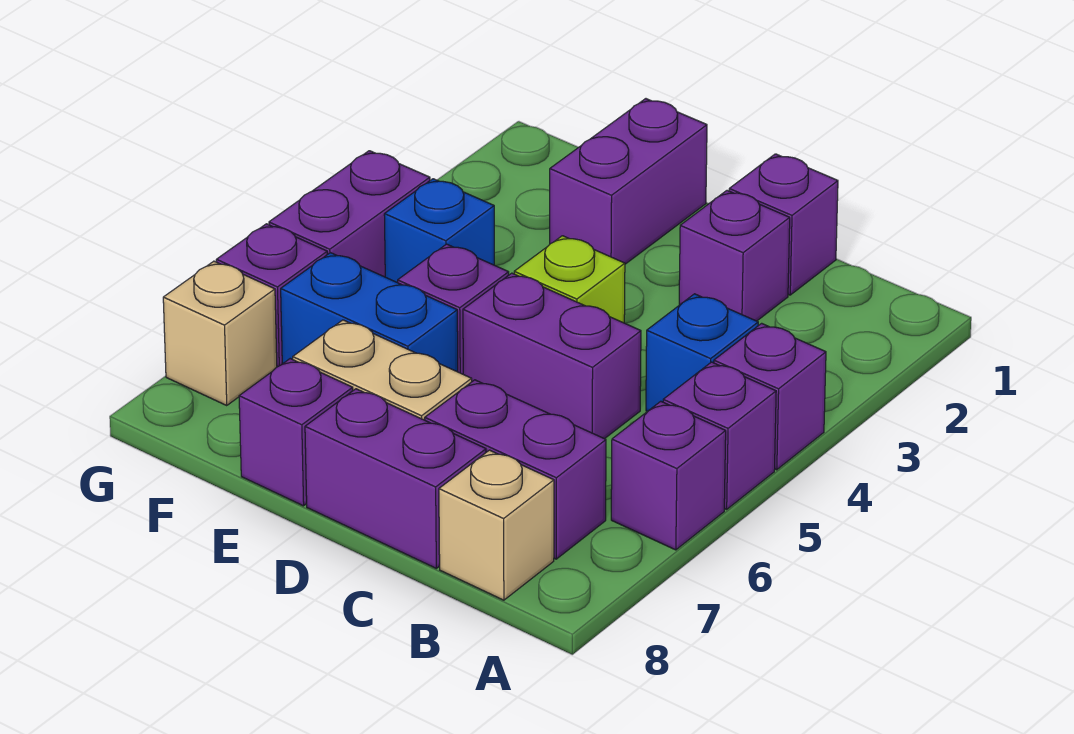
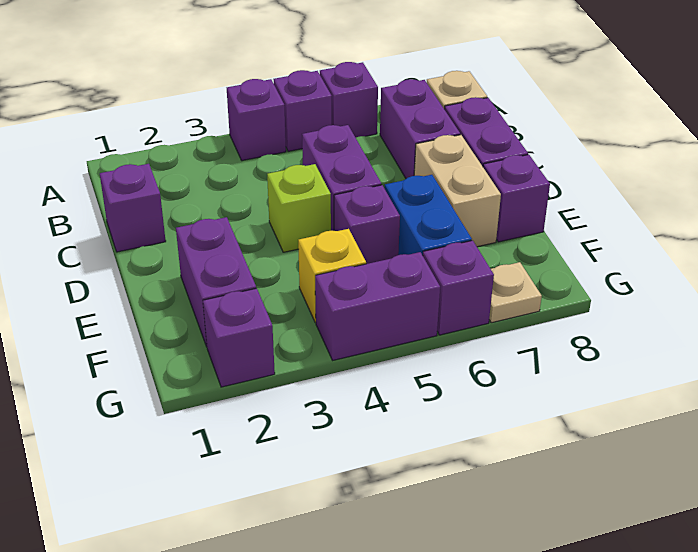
blue 1x1 brick [646,294,758,411] -> none
purple 1x1 brick [679,190,790,321] -> purple 1x1 brick moved to [203,288,275,387]
purple 1x2 brick [550,99,707,264] -> purple 1x2 brick turned to [176,217,256,347]
blue 1x1 brick [384,179,494,283] -> yellow 1x1 brick [298,229,366,322]
tan 1x1 brick [163,261,277,405] -> tan 1x1 plate [489,262,542,323]

